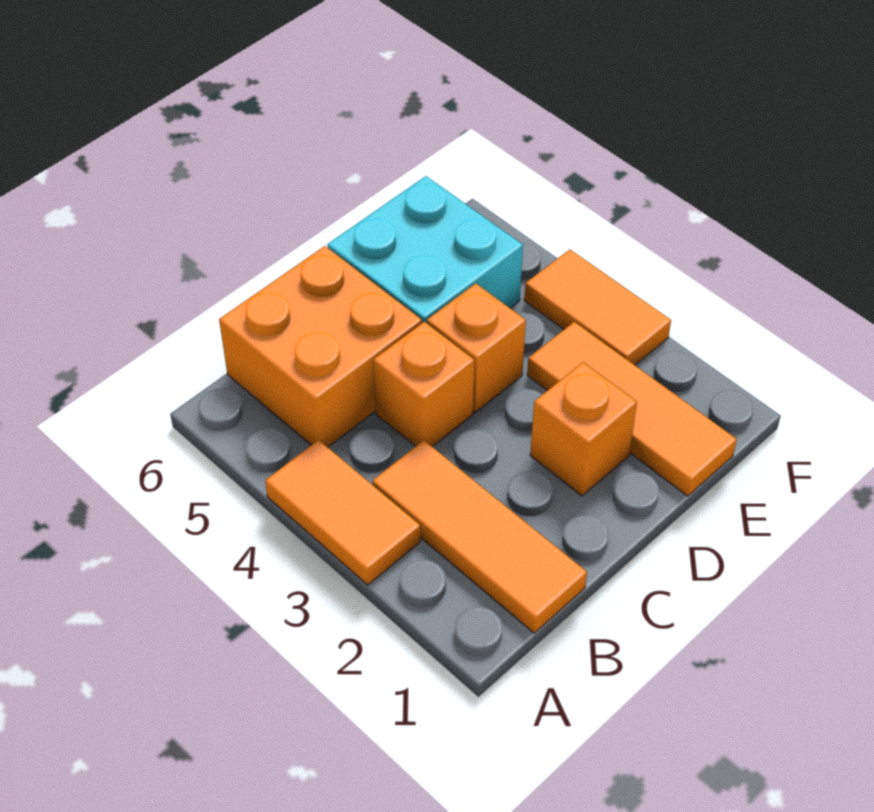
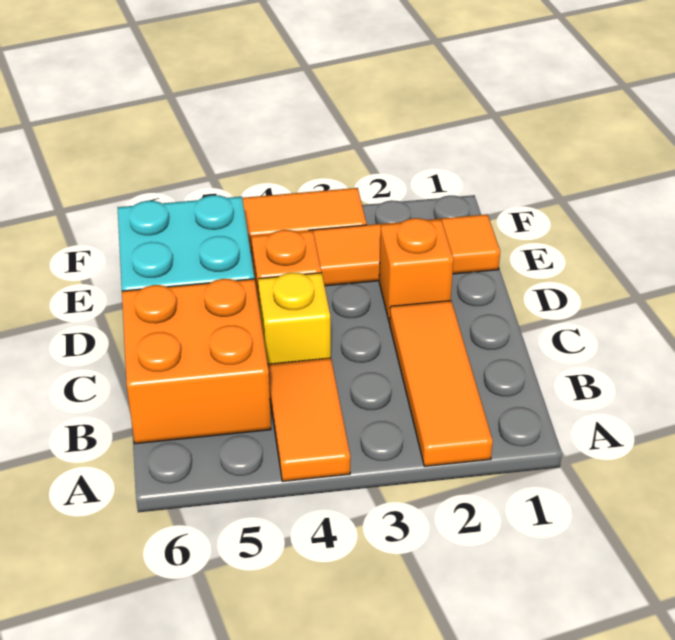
orange 1x2 tile [265,440,420,585] -> orange 1x2 tile turned to [268,358,350,481]
orange 1x3 tile [372,440,587,633] -> orange 1x3 tile turned to [390,301,493,466]
orange 1x1 brick [374,322,474,447] -> yellow 1x1 brick [258,273,331,364]

